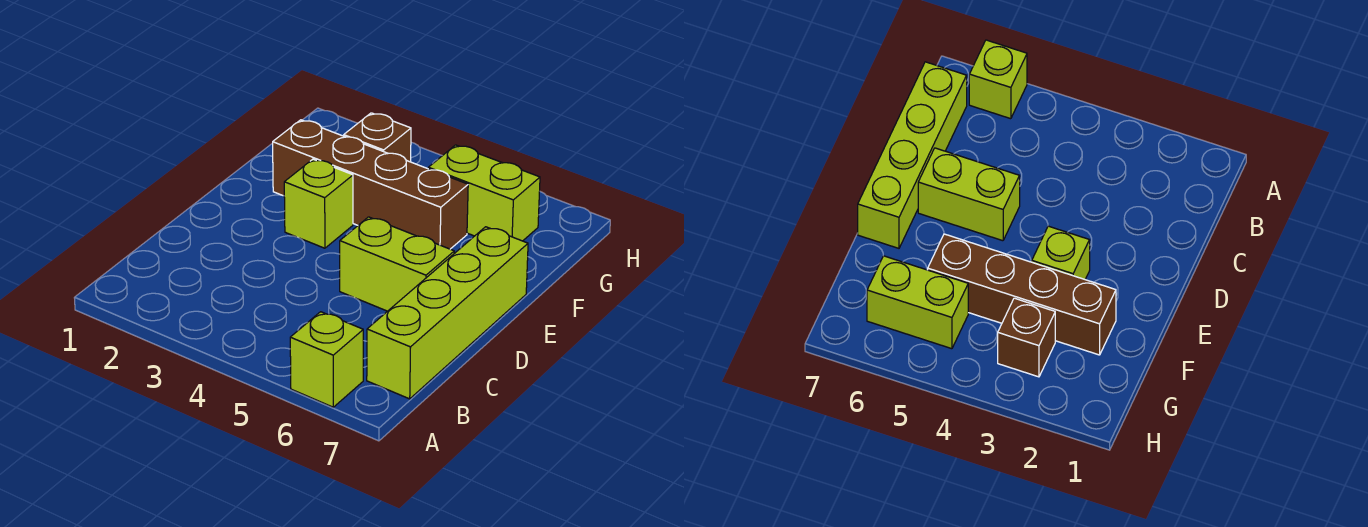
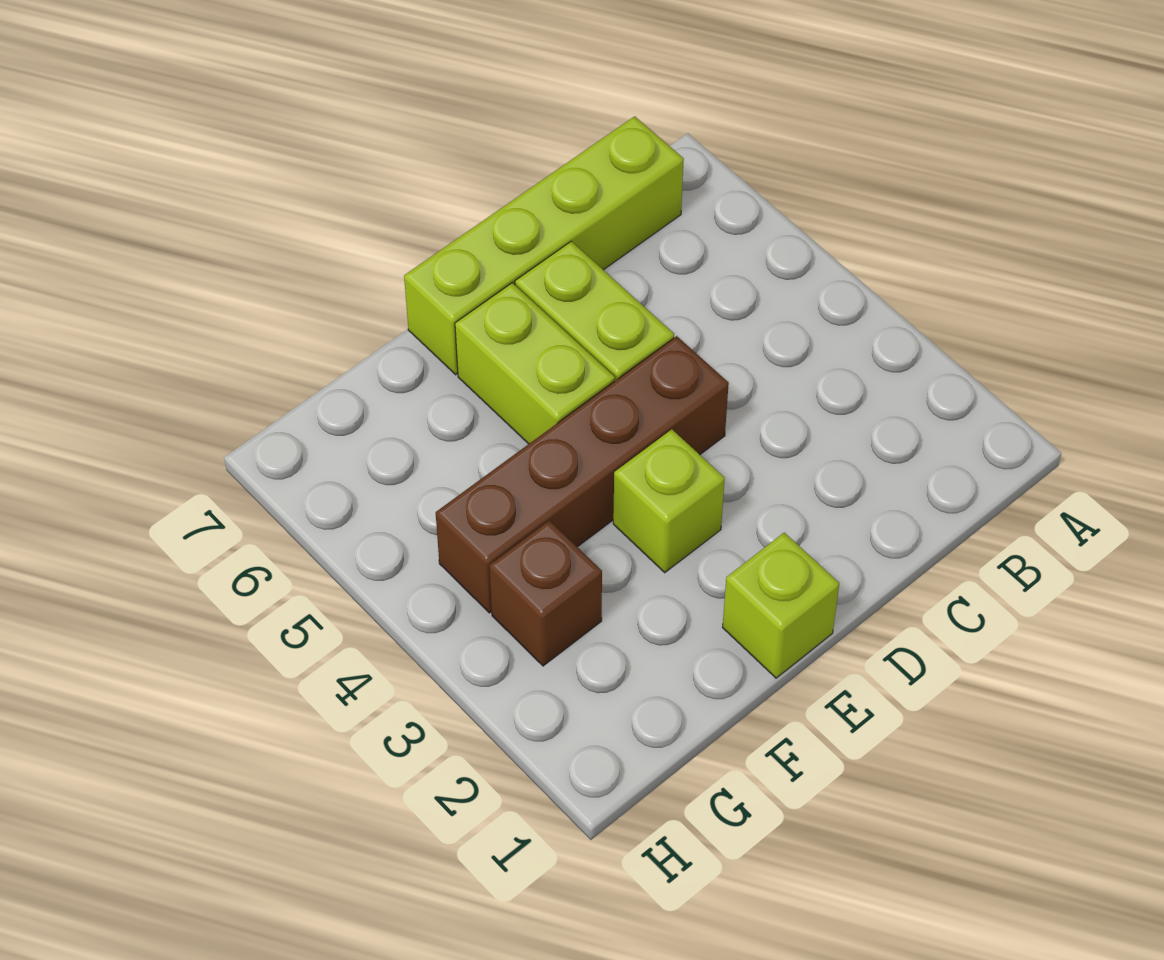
lime 1x1 brick [290,312,363,407] -> lime 1x1 brick moved to [723,533,839,678]
brown 1x4 brick [273,120,468,249] -> brown 1x4 brick turned to [436,336,729,613]
lime 1x2 brick [428,145,540,241] -> lime 1x2 brick moved to [455,283,615,444]

